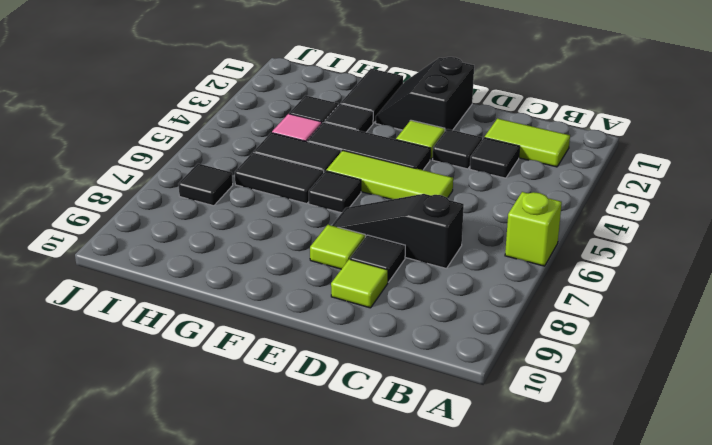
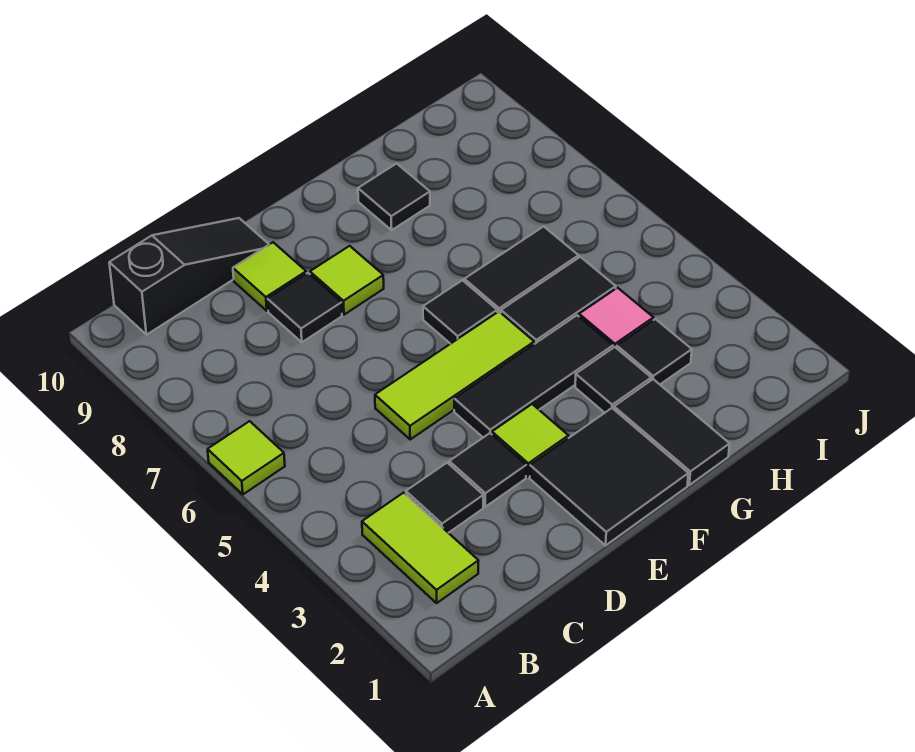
lime 1x1 brick [505,192,562,266] -> lime 1x1 tile [208,421,285,494]
lime 1x2 tile [484,118,570,167] -> lime 1x2 tile turned to [362,493,479,603]
black 1x3 slope [332,194,464,269] -> black 1x3 slope moved to [109,218,269,335]
black 2x2 slope [376,57,474,131] -> black 2x2 tile [530,408,688,545]
black 1x1 tile [178,164,233,206] -> black 1x1 tile moved to [358,163,430,230]

